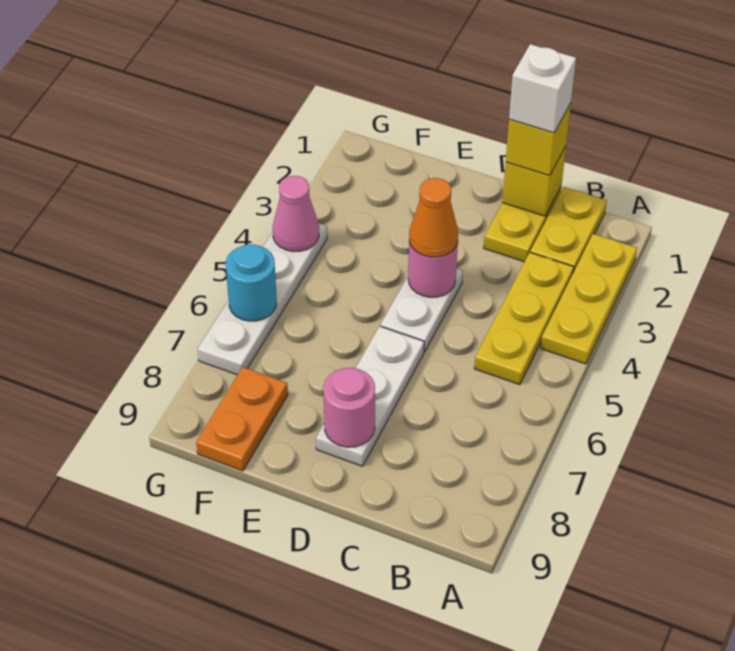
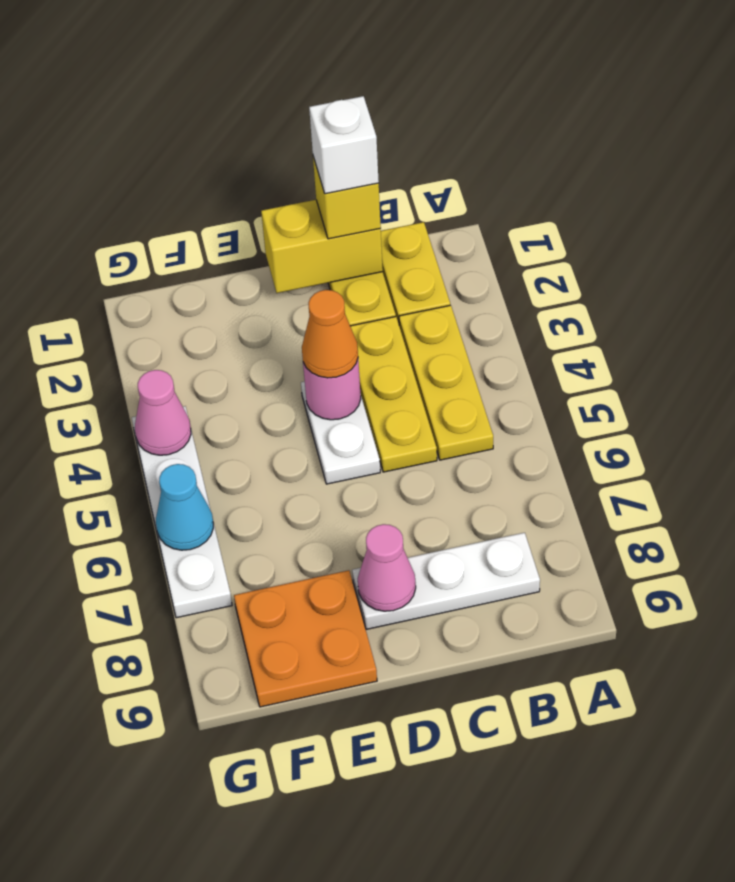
yellow 1x3 plate [541,234,637,364] -> yellow 1x3 plate moved to [350,317,437,472]
yellow 1x1 brick [502,146,566,216] -> yellow 1x2 brick [261,200,383,293]
white 1x3 plate [316,326,424,466] -> white 1x3 plate turned to [352,533,540,629]
pink 1x1 round brick [323,368,375,447] -> pink 1x1 cone [358,524,416,611]
orange 1x2 plate [196,367,288,471] -> orange 2x2 plate [234,570,377,707]
cyan 1x1 round brick [226,244,277,321] -> cyan 1x1 cone [156,464,213,550]

